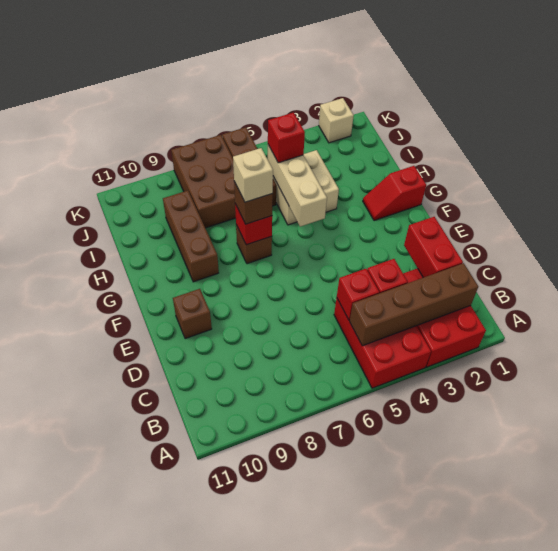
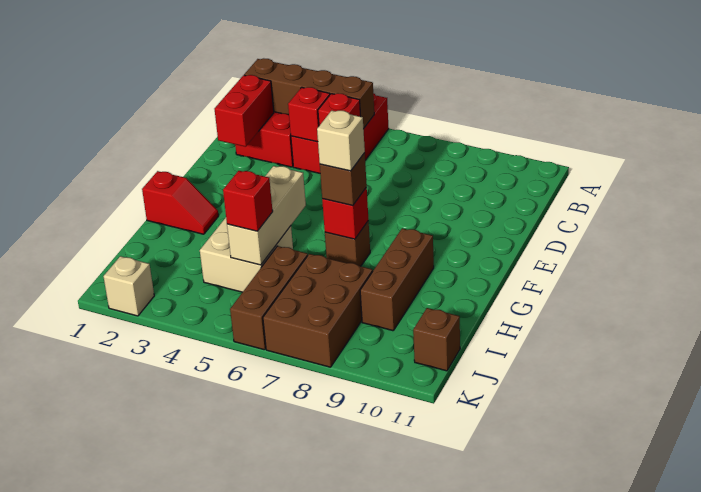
brown 1x1 brick [173,289,212,339] -> brown 1x1 brick moved to [413,308,460,371]

